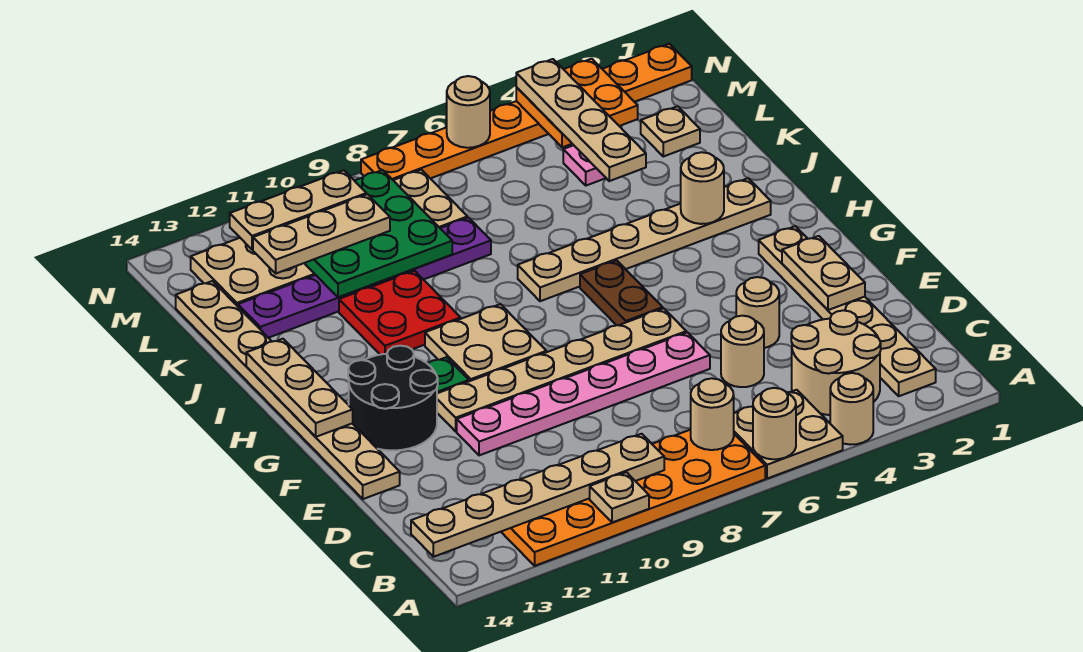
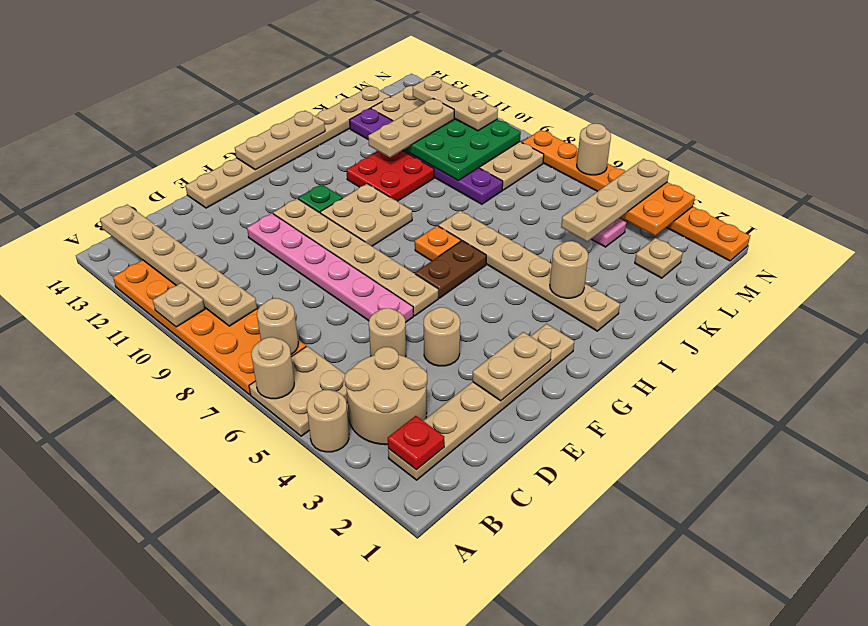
none -> red 1x1 plate [388,416,444,470]
black 2x2 round brick [348,346,438,450] -> none
none -> orange 1x1 plate [415,226,461,261]
tan 1x3 plate [253,194,390,273] -> tan 1x3 plate turned to [368,99,454,157]

